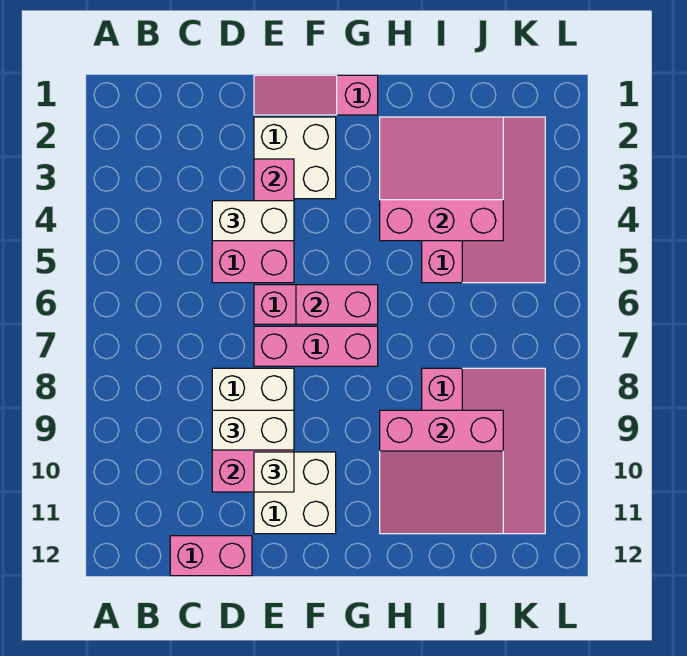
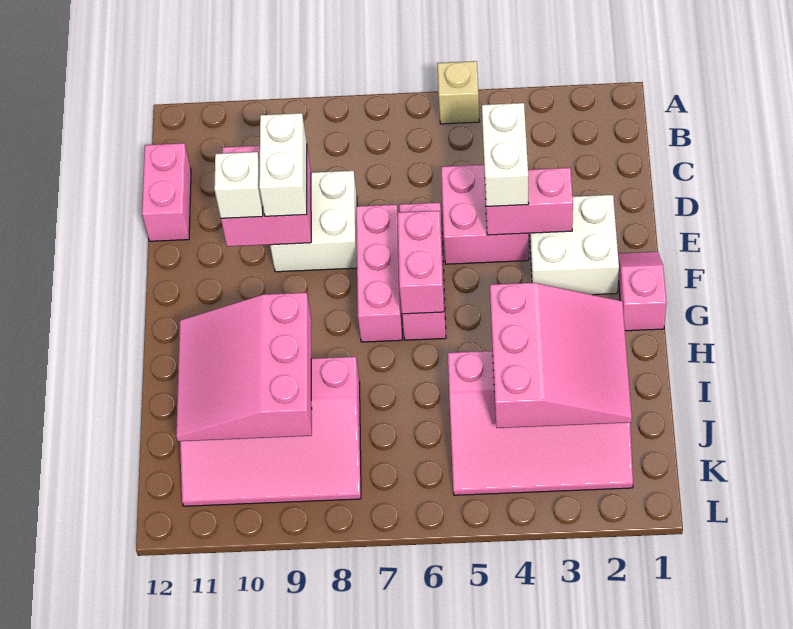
none -> tan 1x1 brick [437,61,480,124]
pink 1x3 slope [254,75,378,115] -> pink 1x2 slope [618,252,667,331]
white 2x2 brick [254,452,336,534] -> none

